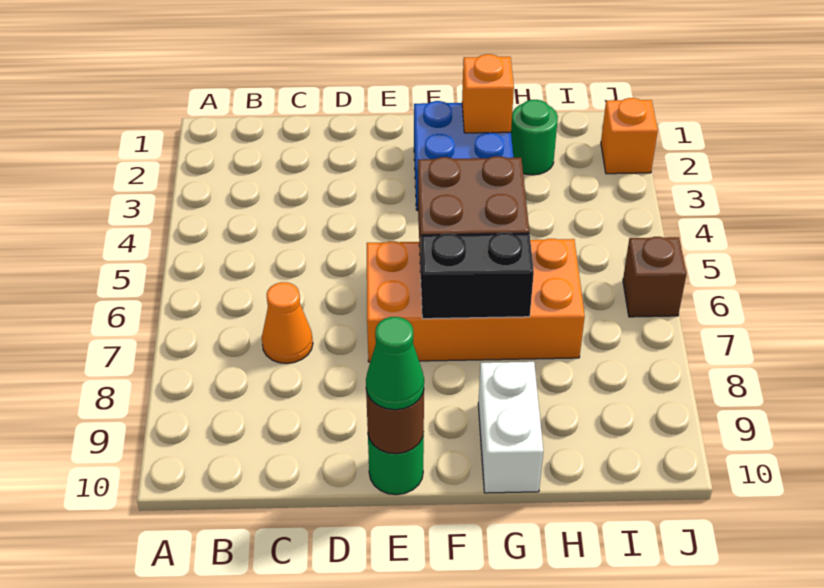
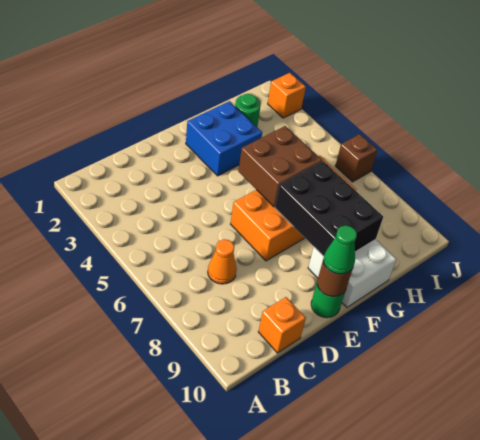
black 1x2 brick [421,233,534,319] -> black 2x3 brick [275,161,383,256]
orange 1x1 brick [462,54,514,133] -> orange 1x1 brick moved to [259,297,306,353]
white 1x2 brick [478,362,543,493] -> white 2x2 brick [308,239,396,307]

